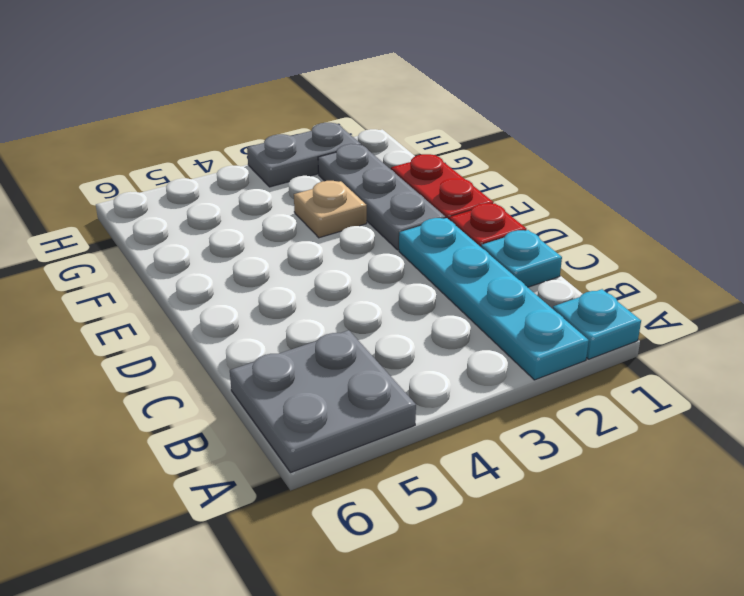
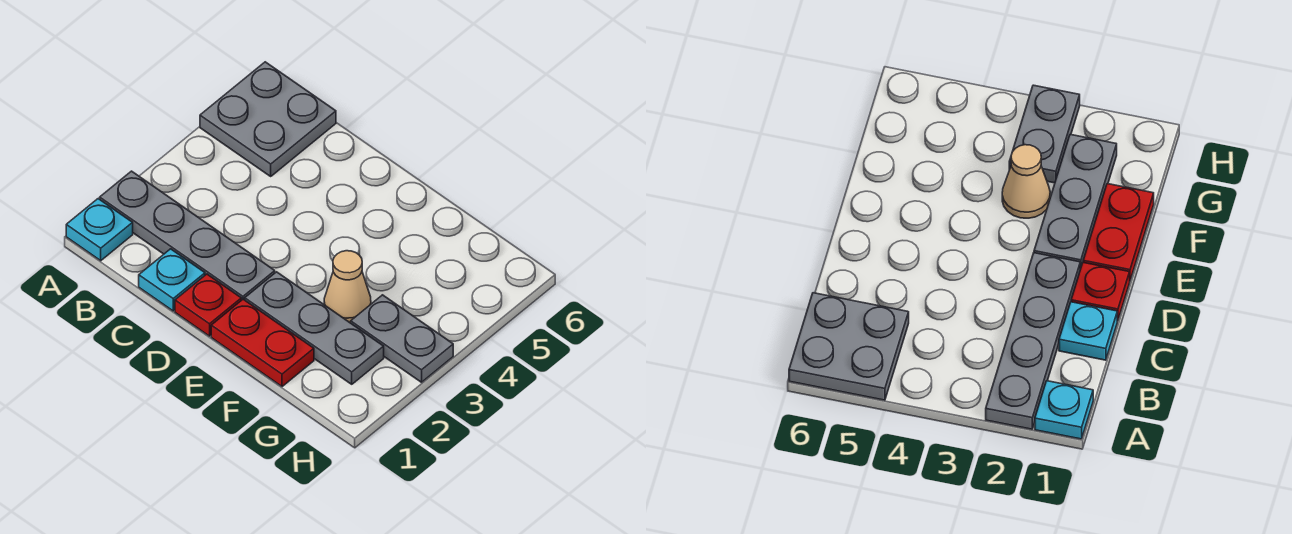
cyan 1x4 plate [399,218,589,380] -> grey 1x4 plate [100,171,275,300]
tan 1x1 plate [294,181,367,238] -> tan 1x1 cone [324,251,371,323]
grey 1x2 plate [247,123,361,187] -> grey 1x2 plate turned to [351,295,453,382]

